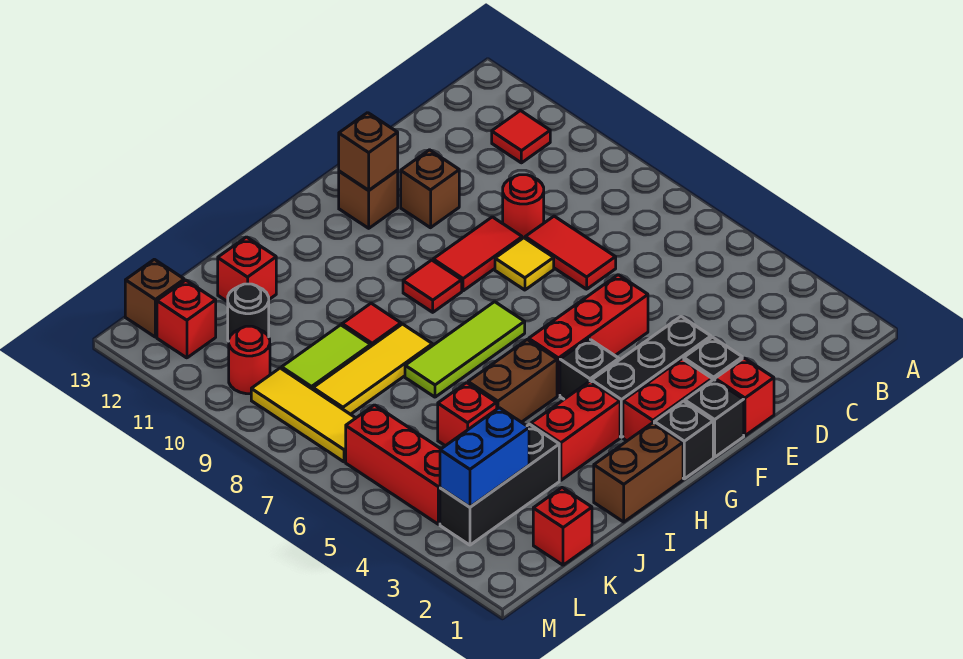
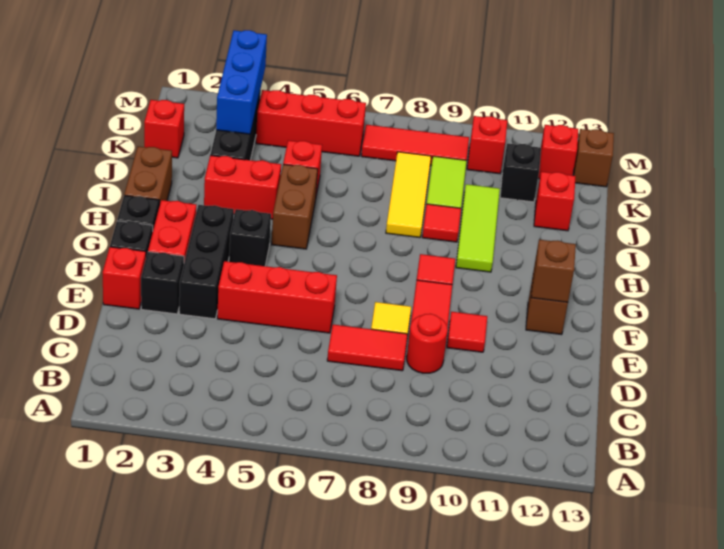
red 1x1 tile [492,111,550,163] -> red 1x1 tile moved to [447,312,487,352]
red 1x3 brick [529,275,648,396] -> red 1x3 brick turned to [217,261,337,333]
brown 1x1 brick [401,150,459,228] -> none
lime 1x3 tile [405,302,525,397] -> lime 1x3 tile moved to [456,184,500,272]
red 1x2 brick [531,381,620,480] -> red 1x2 brick turned to [204,155,281,219]
blue 1x2 brick [440,408,529,507] -> blue 1x3 brick [216,30,267,134]
black 1x1 round brick [228,284,269,341] -> black 1x1 brick [500,143,541,202]
yellow 1x3 tile [251,368,355,462] -> red 1x3 tile [361,125,469,165]
red 1x1 round brick [229,326,270,394] -> red 1x1 brick [467,116,507,174]

